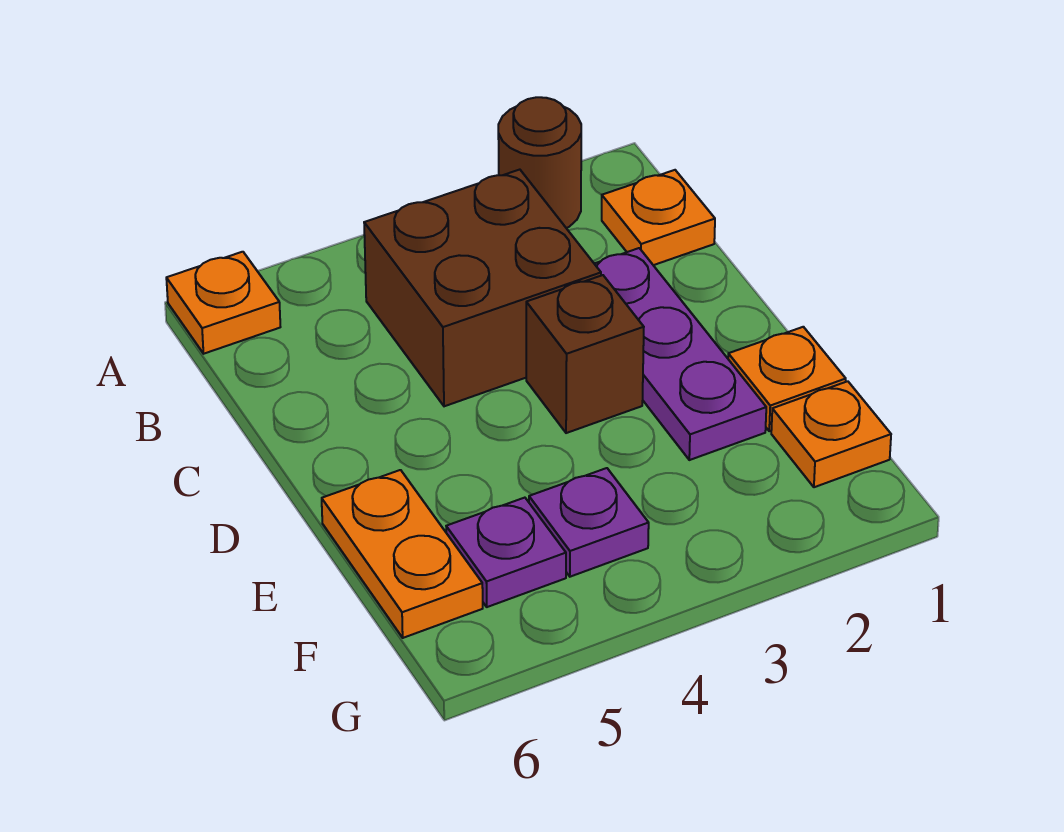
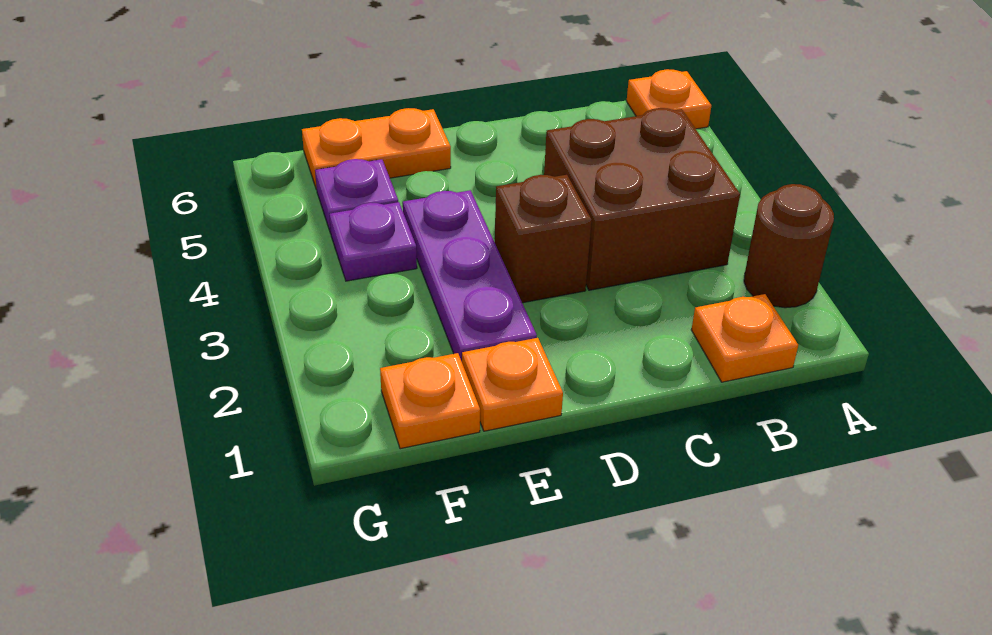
purple 1x3 plate [594,248,766,460] -> purple 1x3 plate turned to [403,190,537,362]

